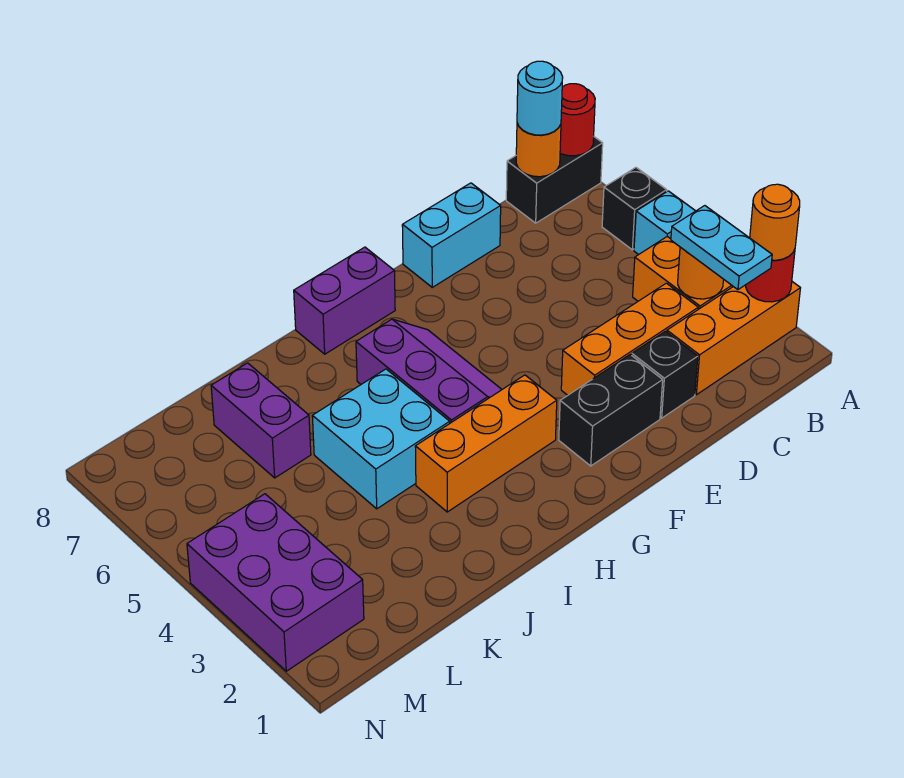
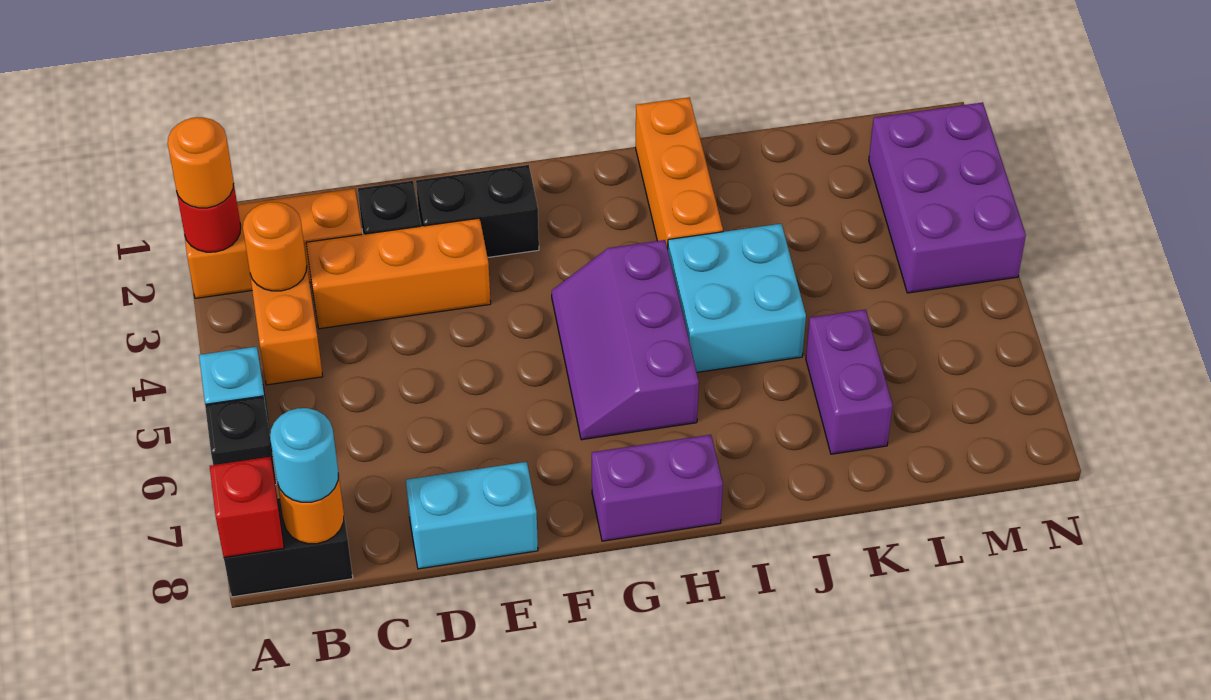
red 1x1 round brick [560,84,595,156] -> red 1x1 brick [210,457,284,557]
cyan 1x2 plate [671,206,772,290] -> none
orange 1x3 brick [415,375,557,512] -> orange 1x3 brick turned to [636,97,723,249]

